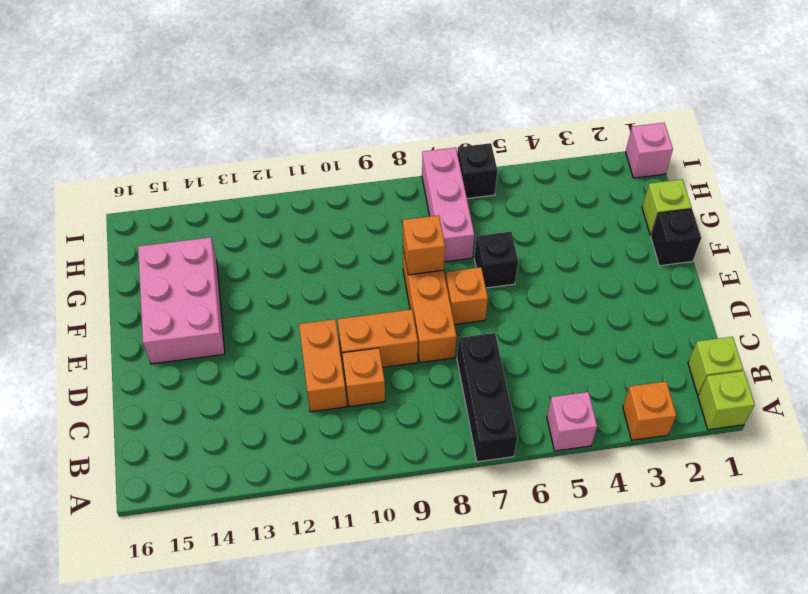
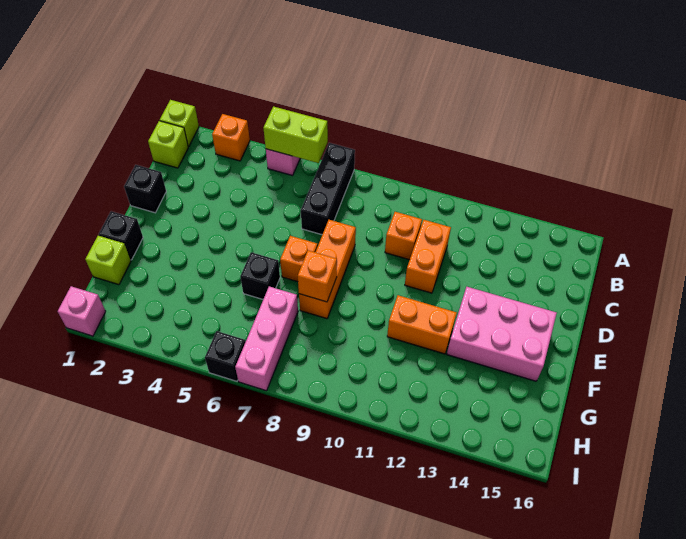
none -> lime 1x2 brick [263,106,328,163]
none -> black 1x1 brick [124,165,166,213]
orange 1x2 brick [338,309,418,369] -> orange 1x2 brick moved to [387,295,457,354]
pink 2x3 brick [138,237,225,364] -> pink 2x3 brick turned to [447,287,557,381]

